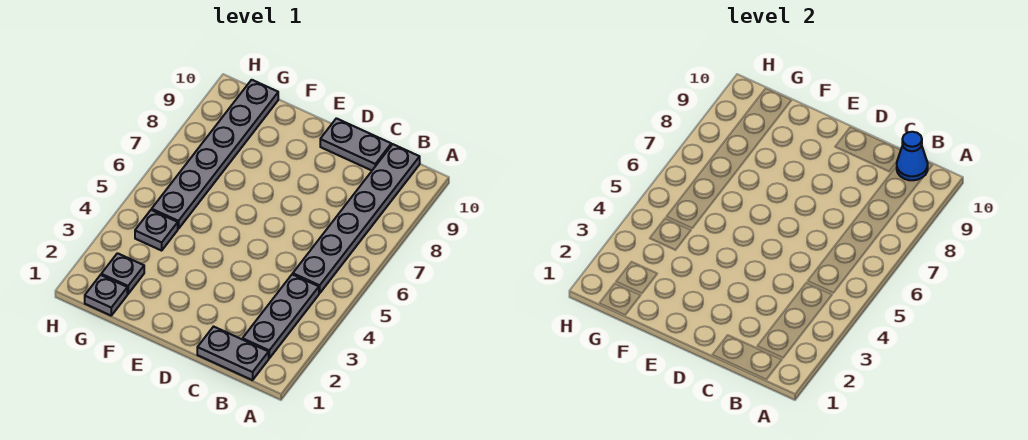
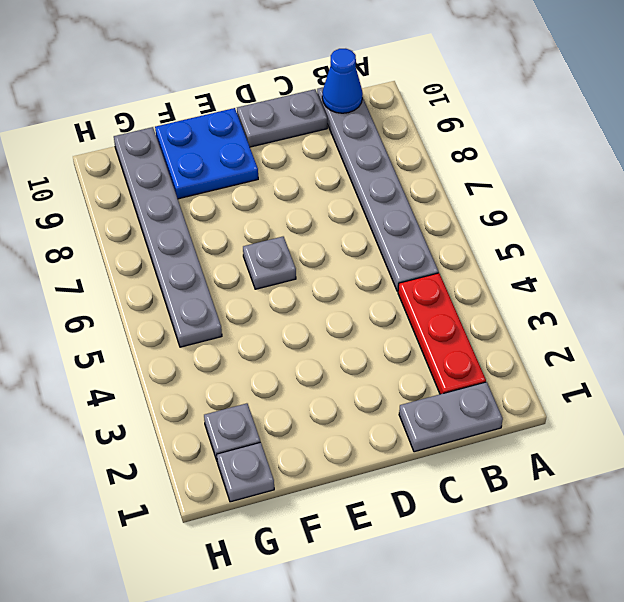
grey 1x3 plate [242,274,319,358] -> red 1x3 plate [398,273,486,394]
none -> blue 2x2 plate [155,108,258,199]
grey 1x1 plate [135,210,178,251] -> grey 1x1 plate moved to [243,237,296,289]

